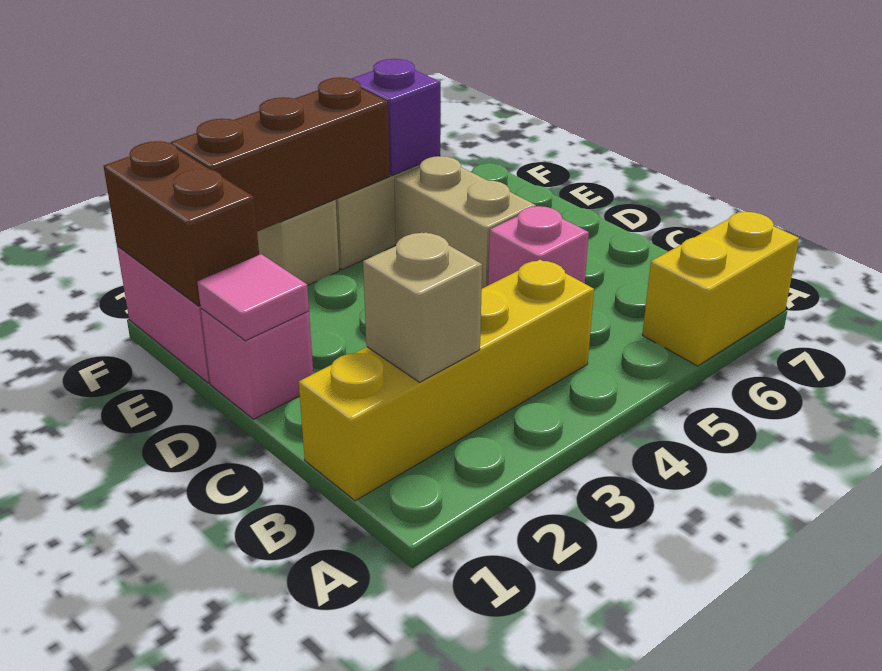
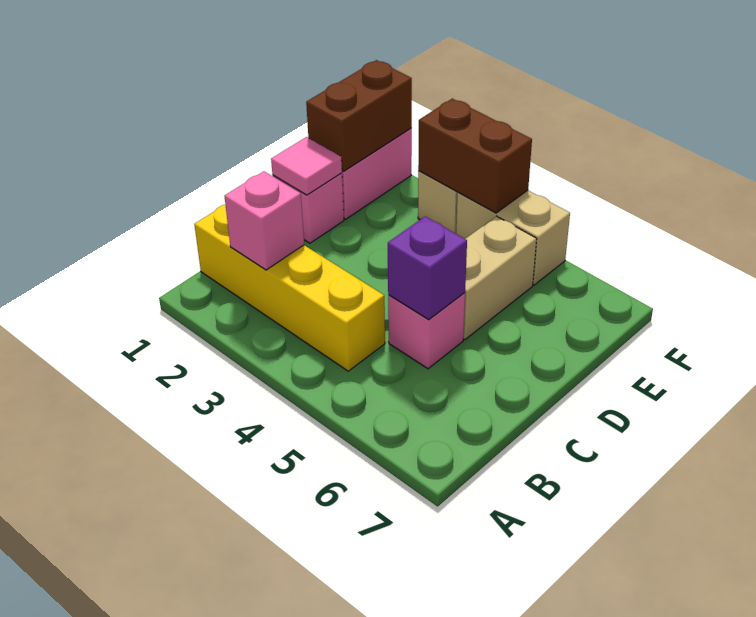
yellow 1x2 brick [642,212,799,366] -> none
tan 1x1 brick [363,232,482,382] -> pink 1x1 brick [225,171,304,270]
brown 1x3 brick [171,77,390,232] -> brown 1x2 brick [418,99,532,213]
purple 1x1 brick [351,59,441,176] -> purple 1x1 brick moved to [388,216,467,320]

